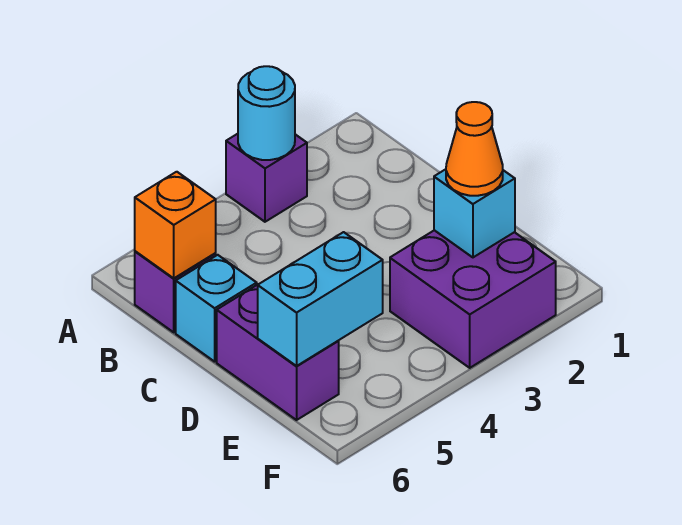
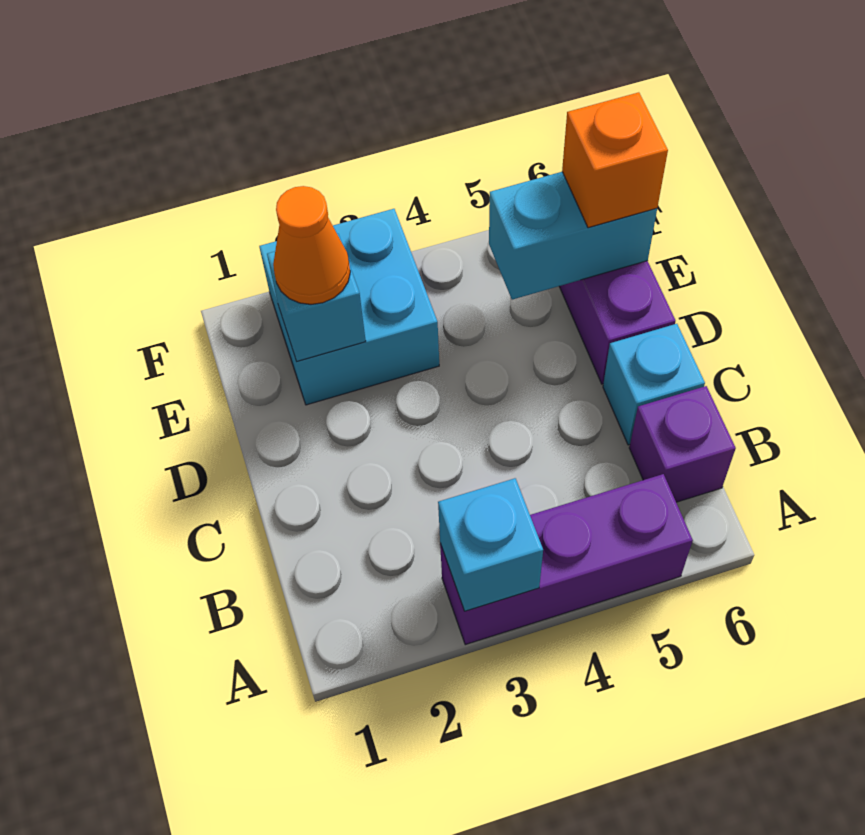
purple 1x1 brick [226,134,307,222] -> purple 1x3 brick [440,474,693,645]
cyan 1x1 round brick [238,66,295,160] -> cyan 1x1 brick [438,478,543,611]
orange 1x1 brick [135,172,216,278] -> orange 1x1 brick moved to [562,92,668,228]
purple 2x2 brick [390,230,556,368] -> cyan 2x2 brick [259,209,439,405]

